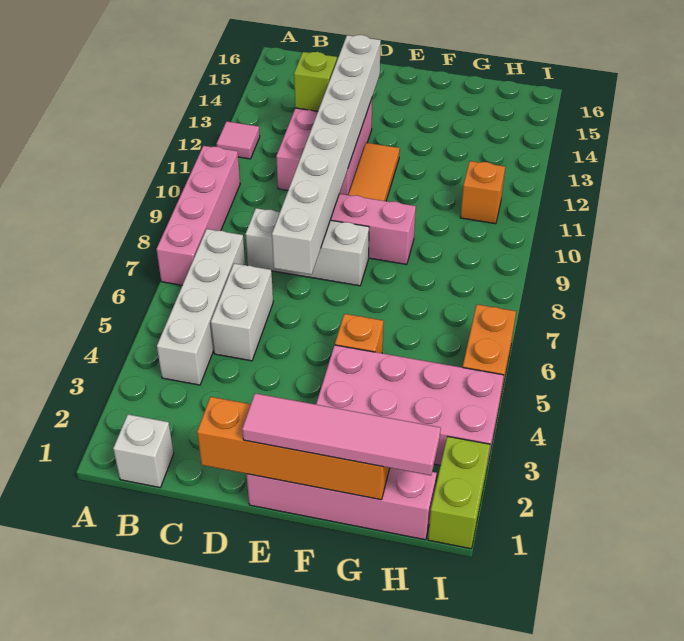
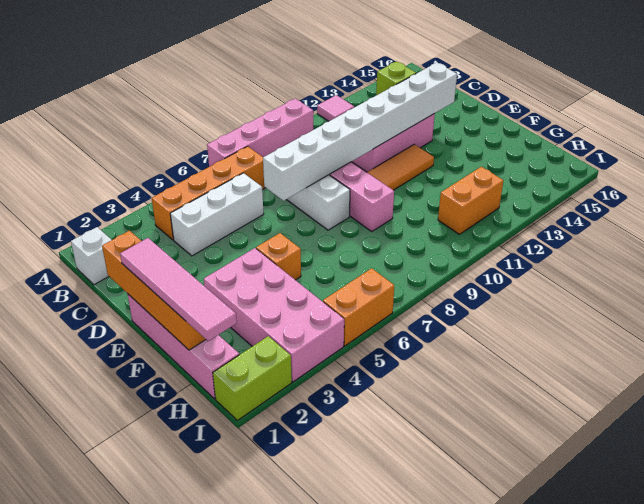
white 1x4 brick [157,229,245,385] -> orange 1x4 brick [152,146,266,240]
white 1x2 brick [211,263,273,361] -> white 1x3 brick [170,173,264,256]
orange 1x1 brick [460,161,505,224] -> orange 1x2 brick [438,167,503,234]

